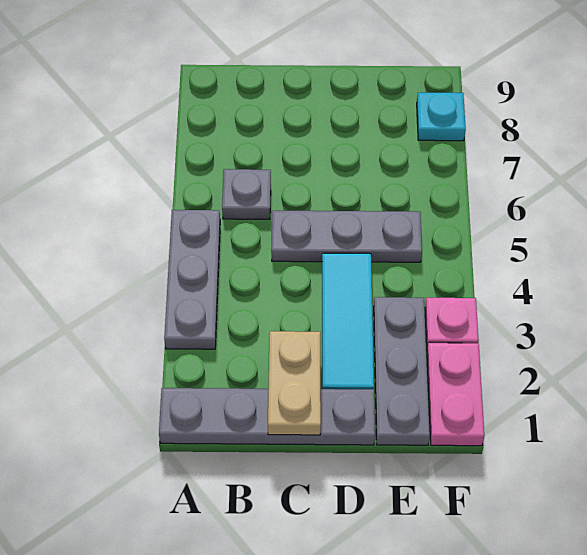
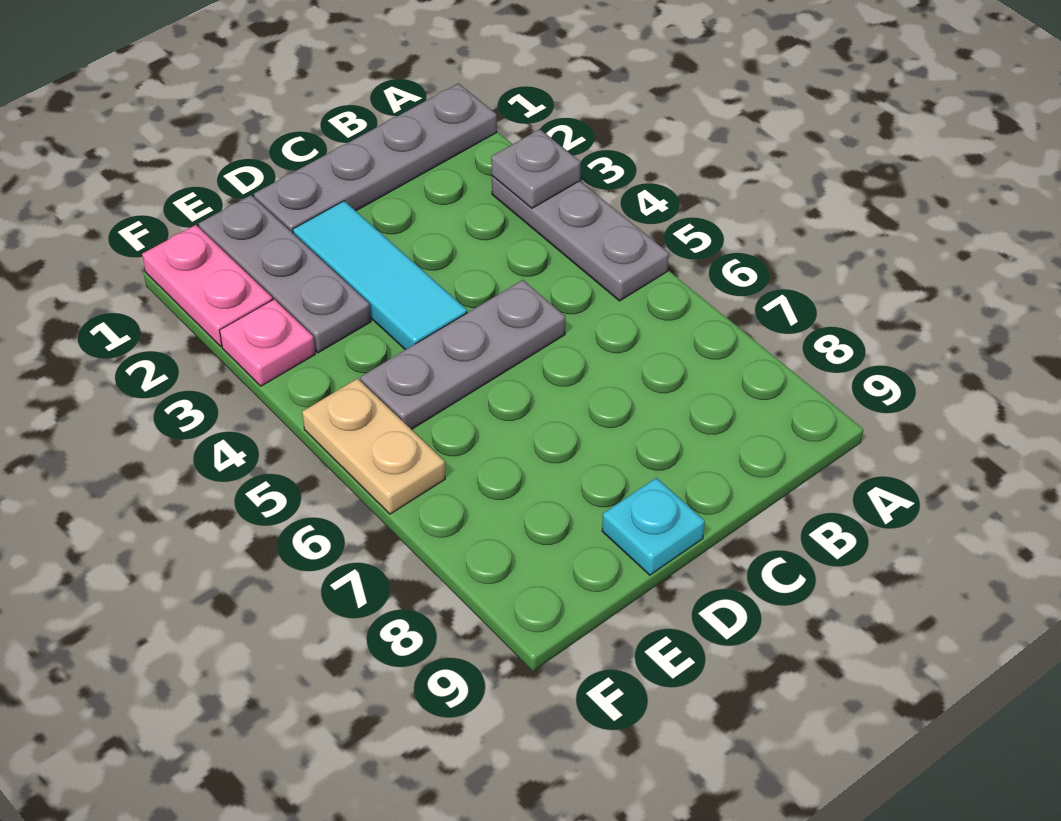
grey 1x1 plate [222,169,271,219] -> grey 1x1 plate moved to [491,129,581,208]
tan 1x2 plate [268,331,321,435] -> tan 1x2 plate moved to [302,379,445,514]
cyan 1x1 plate [417,93,466,141] -> cyan 1x1 plate moved to [602,478,705,575]

